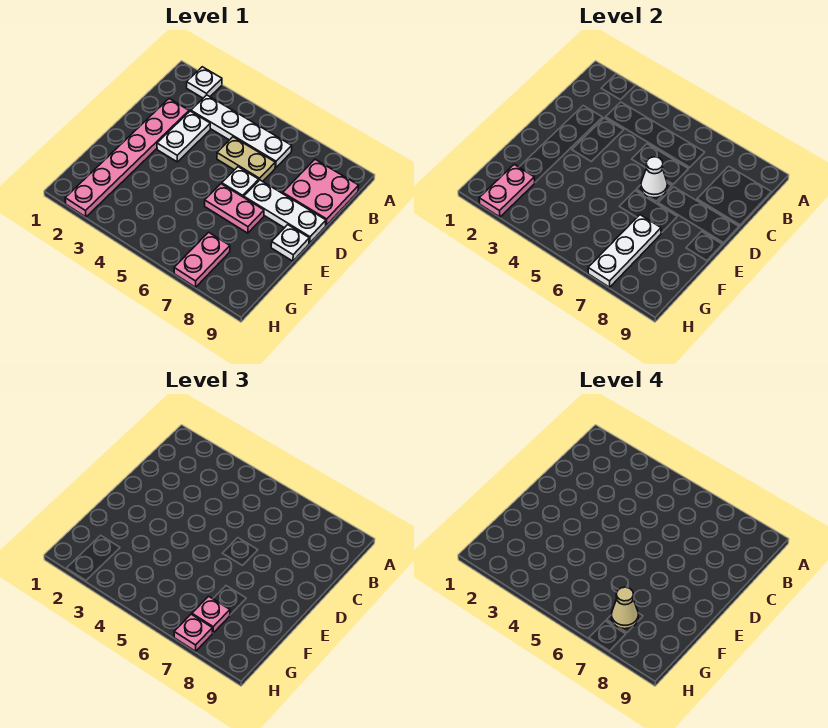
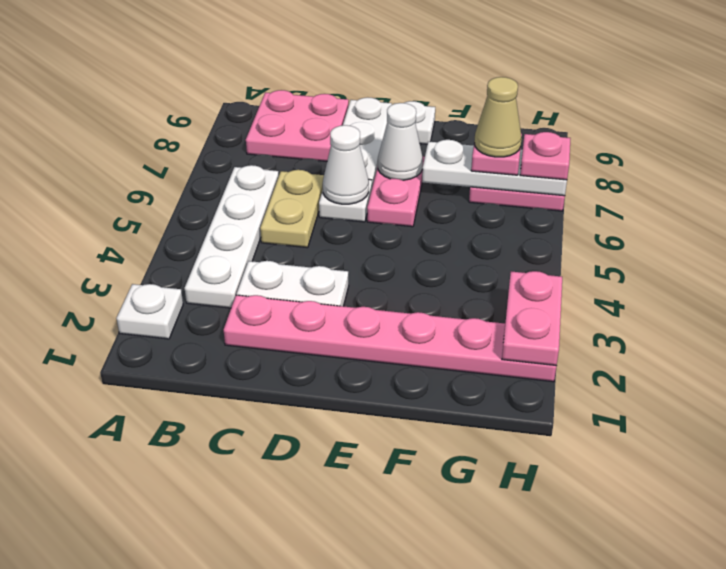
none -> white 1x1 cone [378,103,423,180]
pink 1x2 plate [479,164,535,217] -> pink 1x2 plate turned to [502,271,562,366]

